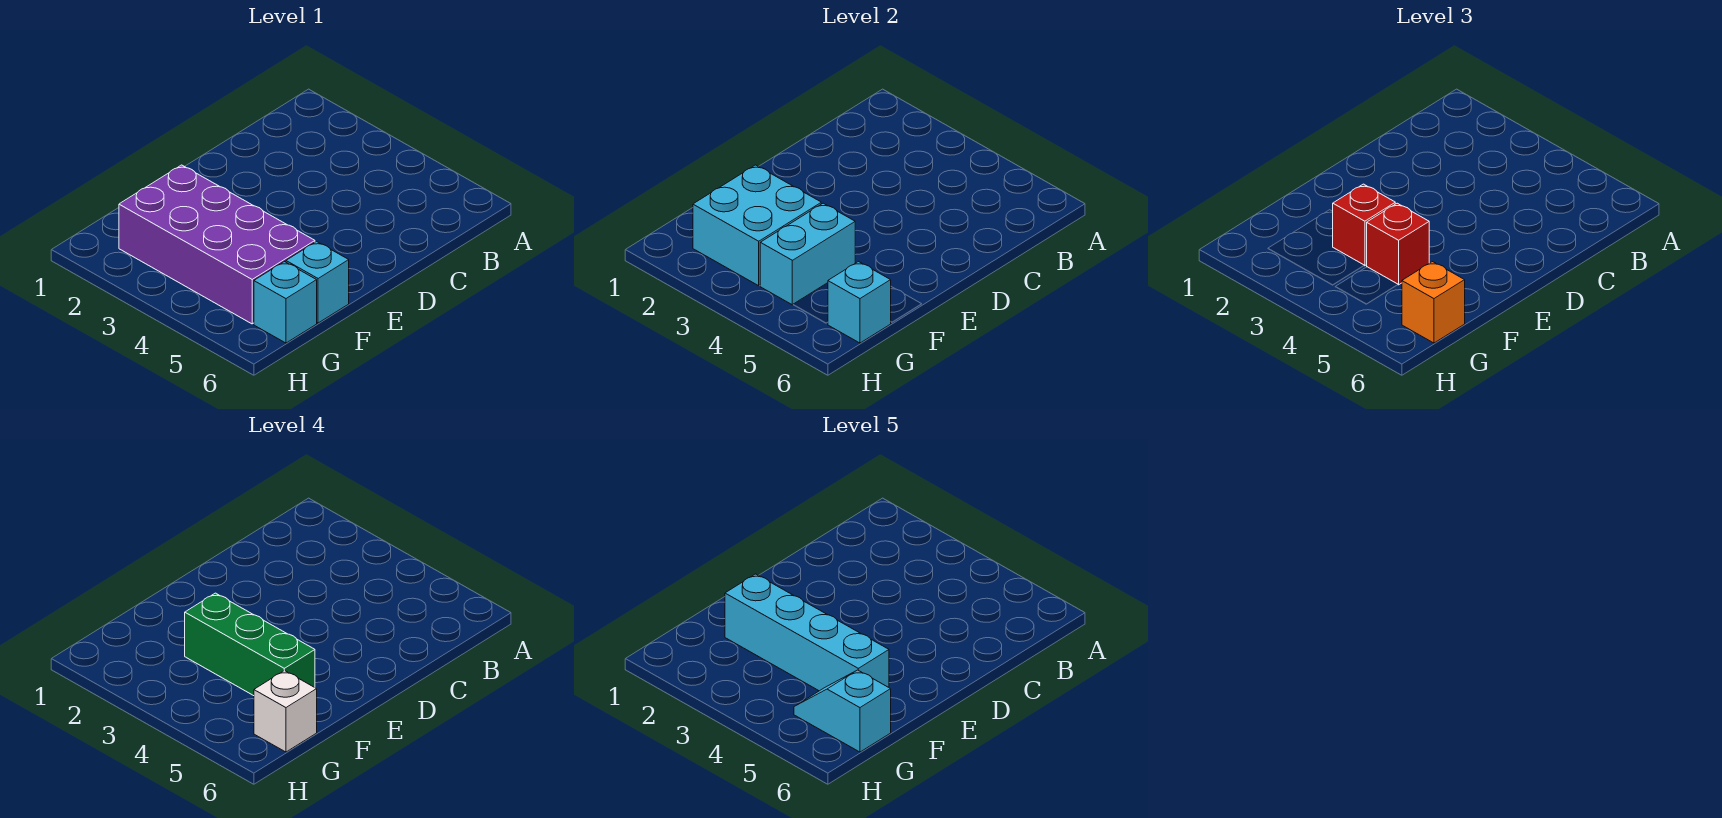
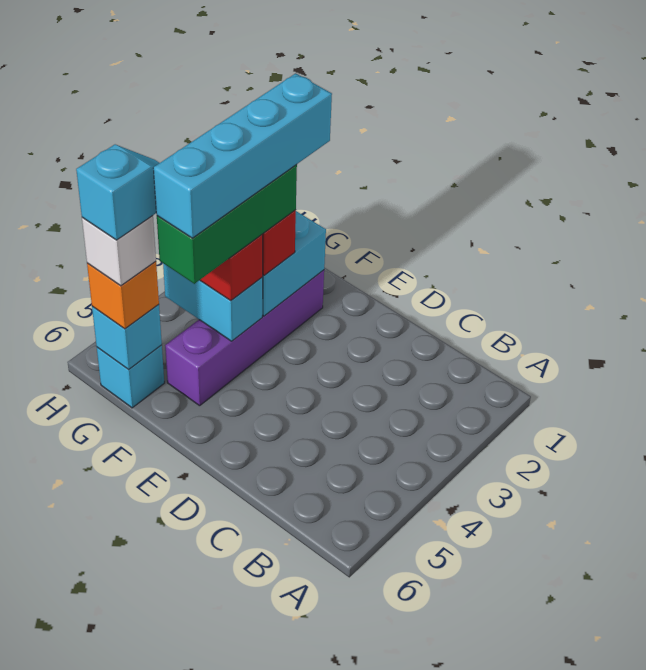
purple 2x4 brick [119,165,315,324] -> purple 1x4 brick [165,270,324,406]
cyan 1x1 brick [286,241,349,323] -> none

